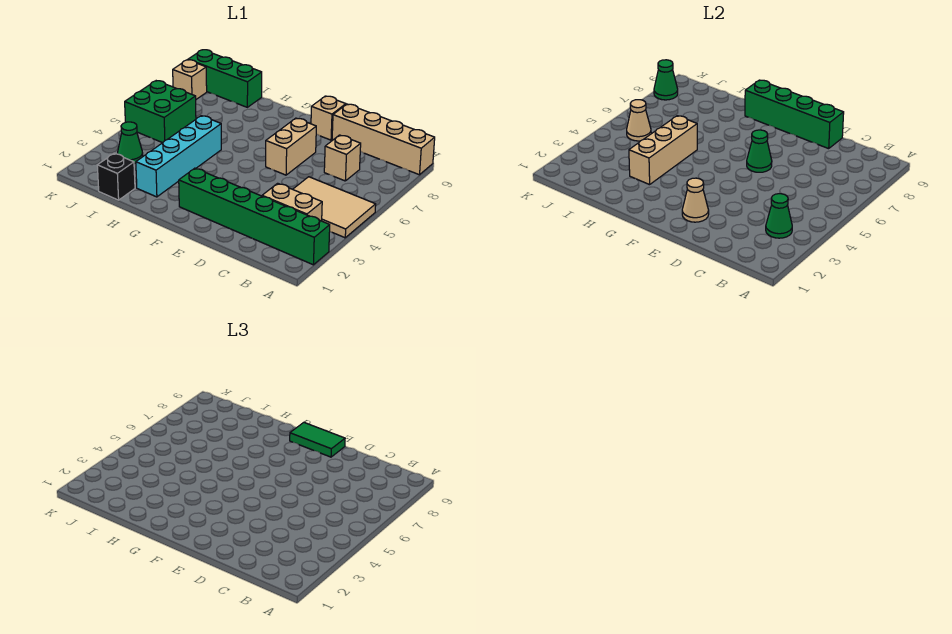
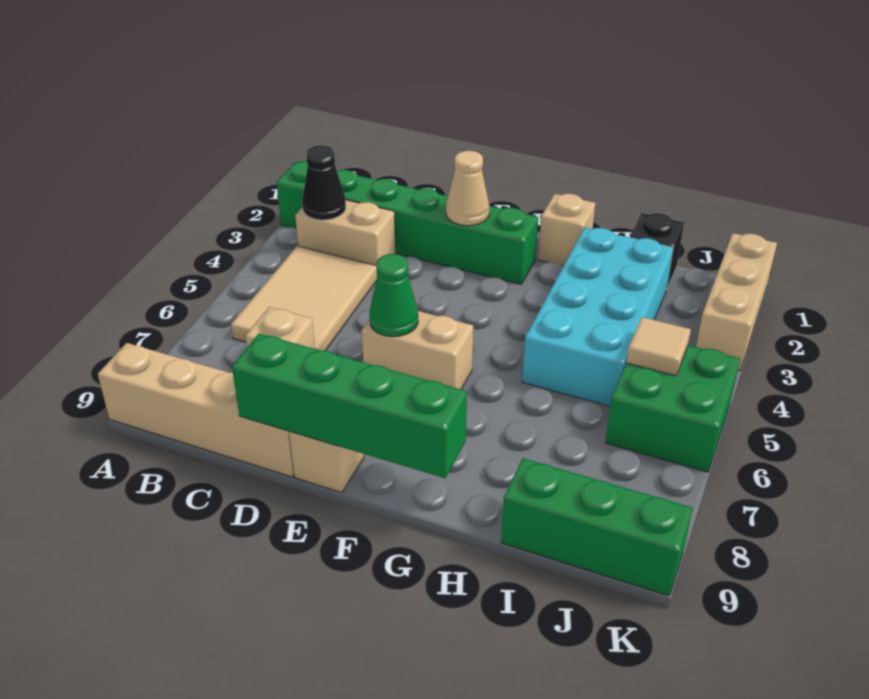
tan 2x3 tile [293,177,376,238] -> tan 2x3 tile turned to [231,246,377,351]
green 1x1 cone [766,194,792,238] -> black 1x1 cone [302,146,346,220]
tan 1x2 brick [266,118,316,175] -> tan 1x2 brick turned to [362,311,473,389]
green 1x2 tile [290,423,345,457] -> none
cyan 1x4 brick [136,116,221,197] -> cyan 2x4 brick [522,227,673,406]
tan 1x3 brick [629,116,697,185] -> tan 1x3 brick moved to [696,233,777,370]
green 1x1 cone [118,122,143,164] -> none
tan 1x1 cone [627,100,651,141] -> tan 1x1 tile [626,317,691,376]
tan 1x1 brick [173,60,207,99] -> tan 1x1 brick moved to [538,194,595,266]
green 1x1 cone [654,60,678,100] -> none

